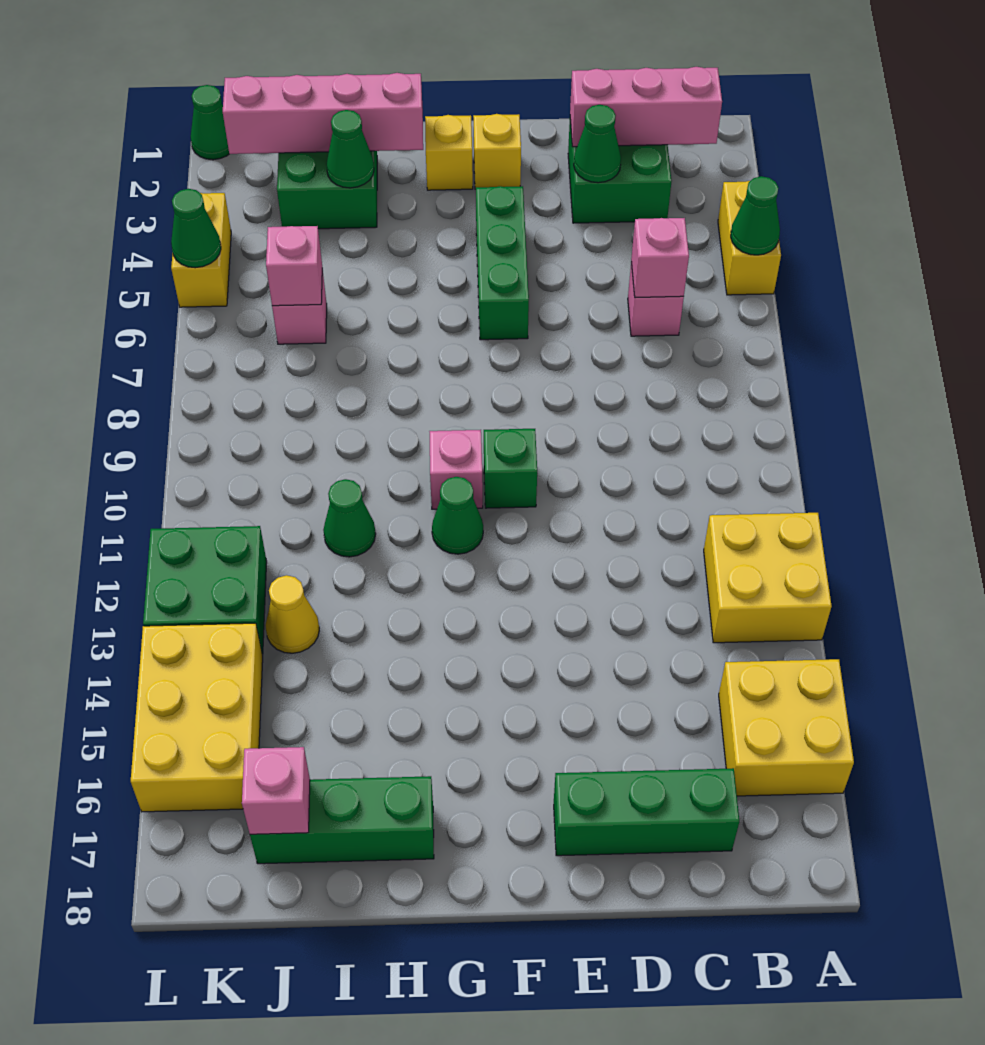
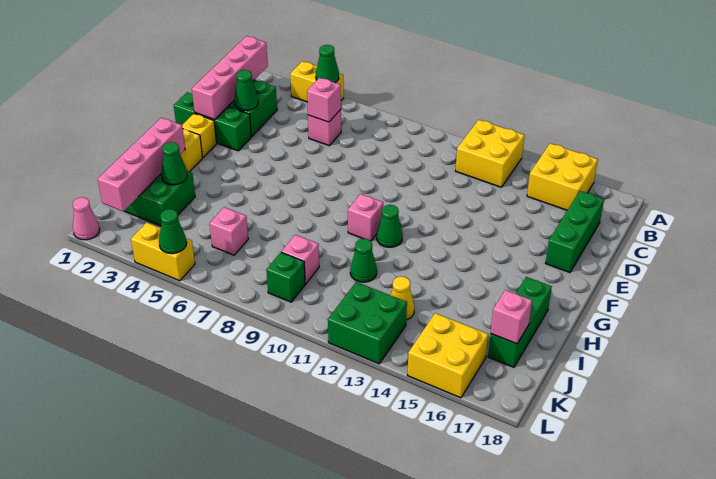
pink 1x3 brick [570,67,722,147] -> pink 1x4 brick [192,36,268,120]
green 1x3 brick [476,186,529,340] -> green 1x3 brick moved to [174,92,251,151]
green 1x1 brick [484,429,537,508] -> green 1x1 brick moved to [266,252,305,302]
pink 1x1 brick [266,226,322,306] -> pink 1x1 brick moved to [281,235,319,284]
yellow 2x3 brick [131,623,263,812] -> yellow 2x2 brick [407,313,488,398]
green 1x1 cone [191,85,229,160] -> pink 1x1 cone [73,197,100,240]

